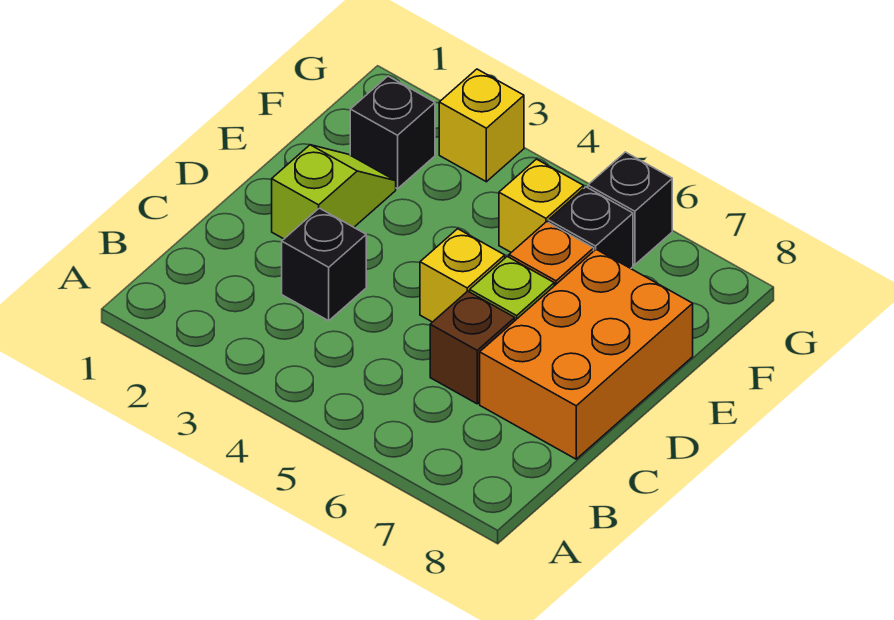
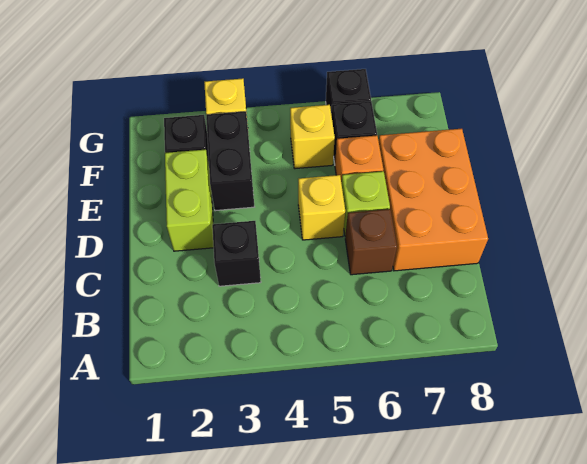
lime 1x2 slope [272,145,396,239] -> lime 1x2 brick [165,150,214,251]
none -> black 1x2 brick [206,111,254,211]

